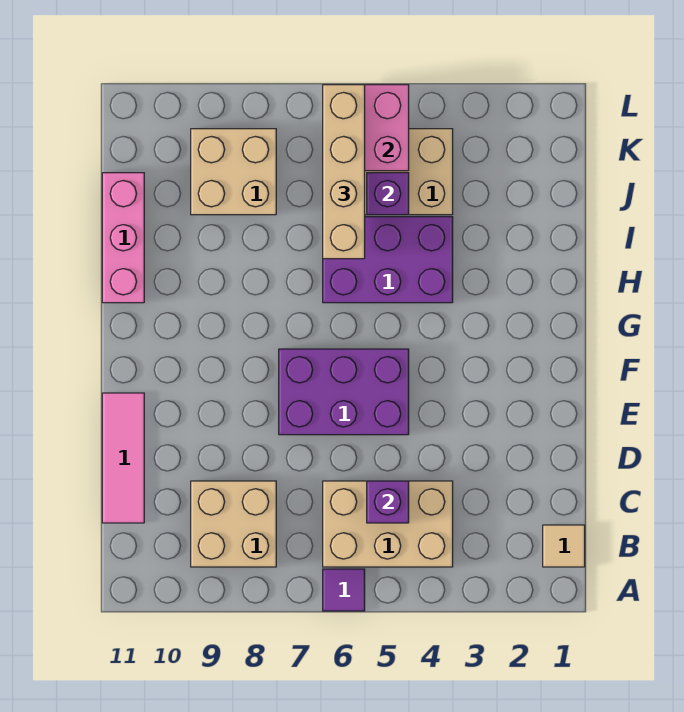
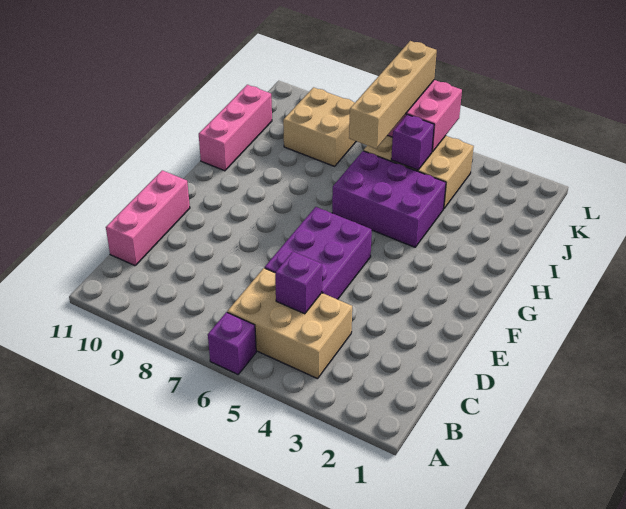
purple 1x1 tile [323,569,365,611] -> purple 1x1 brick [208,312,256,374]
tan 1x1 tile [543,525,585,567] -> none
tan 2x2 brick [191,481,276,567] -> none
pink 1x3 tile [102,393,144,523] -> pink 1x3 brick [106,170,190,266]
purple 2x3 brick [279,349,409,435] -> purple 2x3 brick turned to [265,207,372,299]

